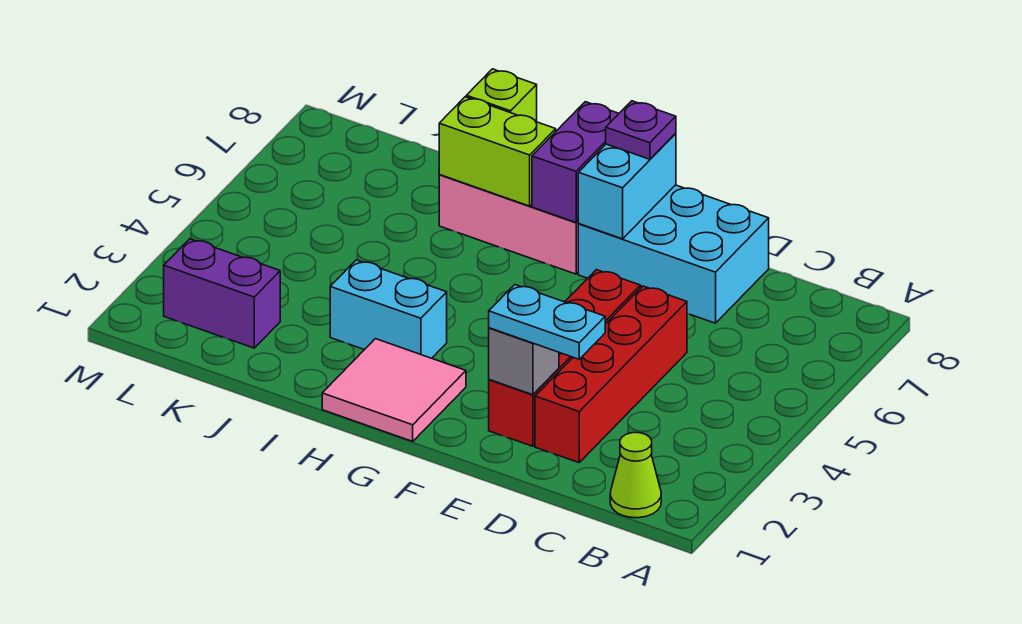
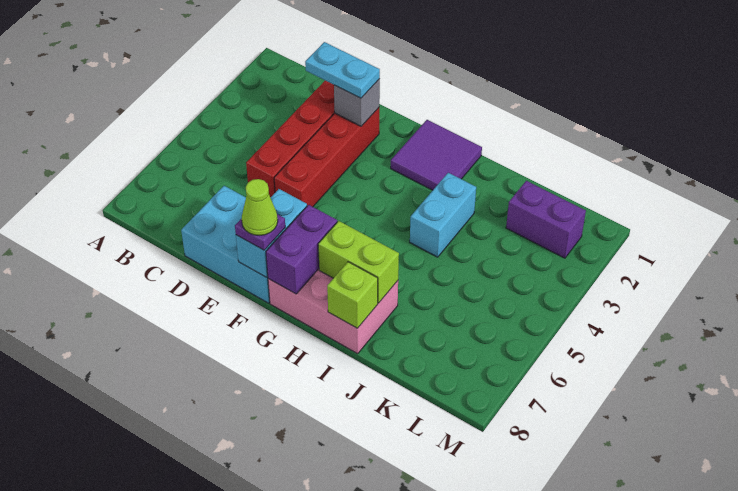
lime 1x1 cone [610,432,661,518] -> lime 1x1 cone moved to [242,179,278,236]
pink 2x2 tile [322,339,466,441] -> purple 2x2 tile [391,120,482,190]
cyan 1x2 brick [330,260,447,358] -> cyan 1x2 brick turned to [410,173,476,257]

